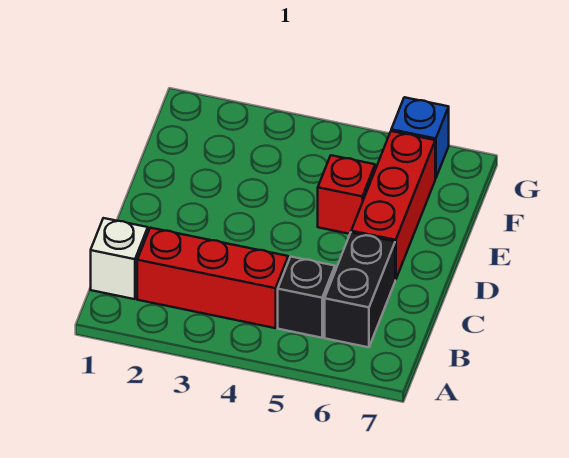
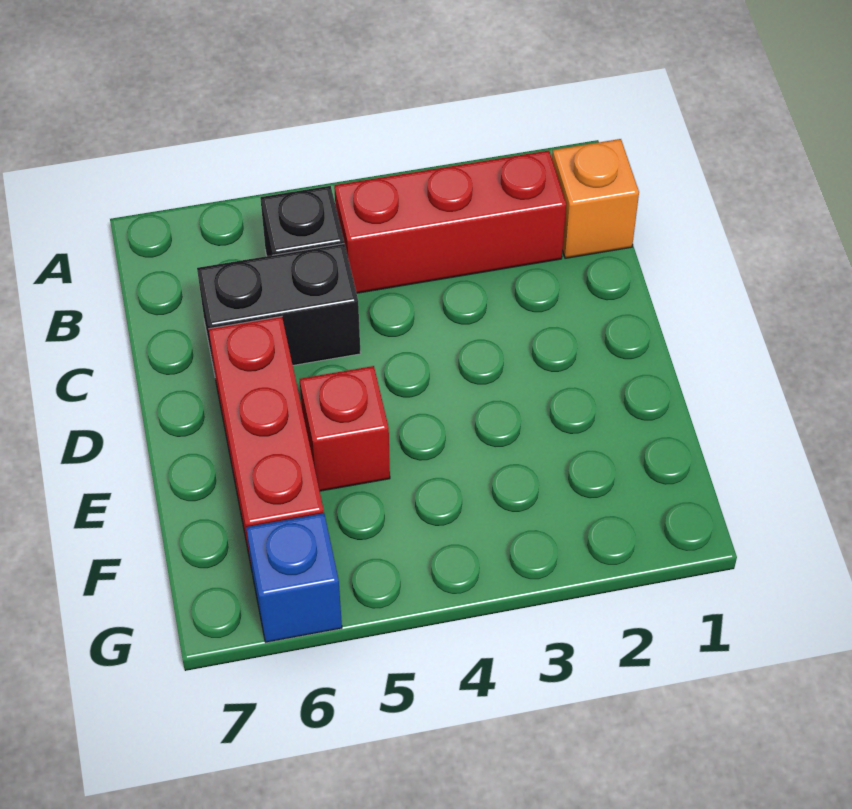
white 1x1 brick [91,218,148,299] -> orange 1x1 brick [552,139,639,258]
black 1x2 brick [325,233,395,347] -> black 1x2 brick turned to [197,244,361,374]

